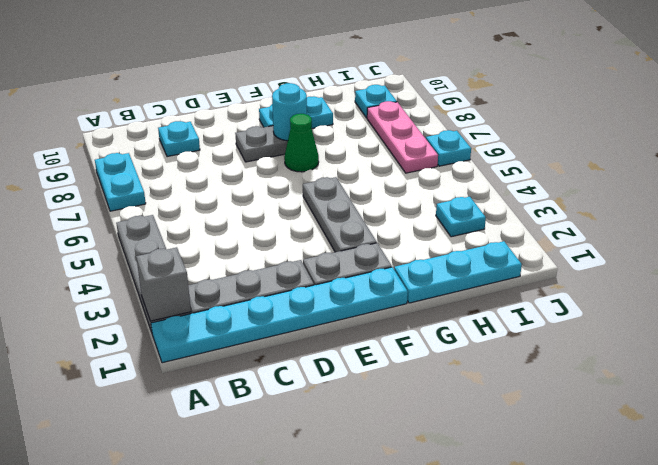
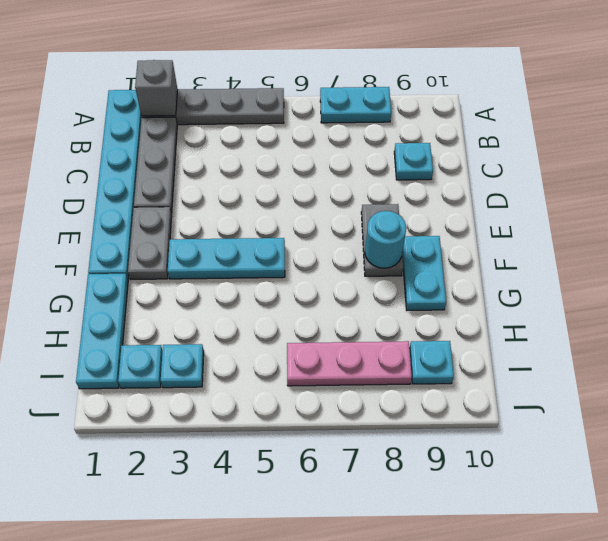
grey 1x3 plate [303,177,377,252] -> cyan 1x3 plate [168,238,285,279]
green 1x1 cone [284,114,319,172] -> none
cyan 1x1 plate [426,130,471,166] -> cyan 1x1 plate moved to [118,345,163,388]

